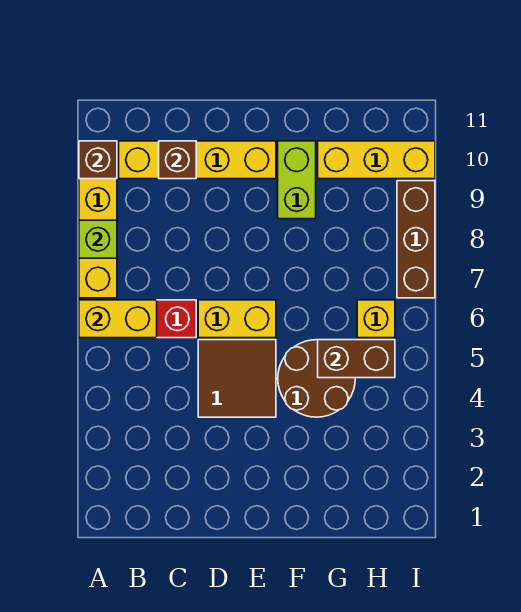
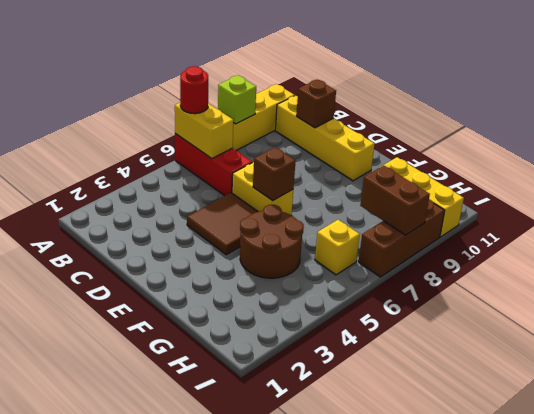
none -> red 1x1 round brick [180,66,208,114]
brown 1x1 brick [79,141,117,179] -> brown 1x1 brick moved to [253,147,295,201]
lime 1x2 brick [278,141,316,219] -> none
brown 1x2 brick [318,340,395,378] -> brown 1x2 brick moved to [360,165,430,235]

